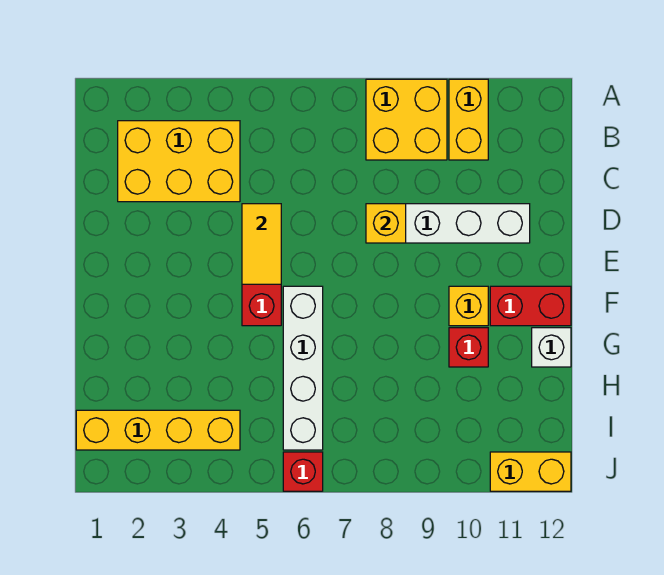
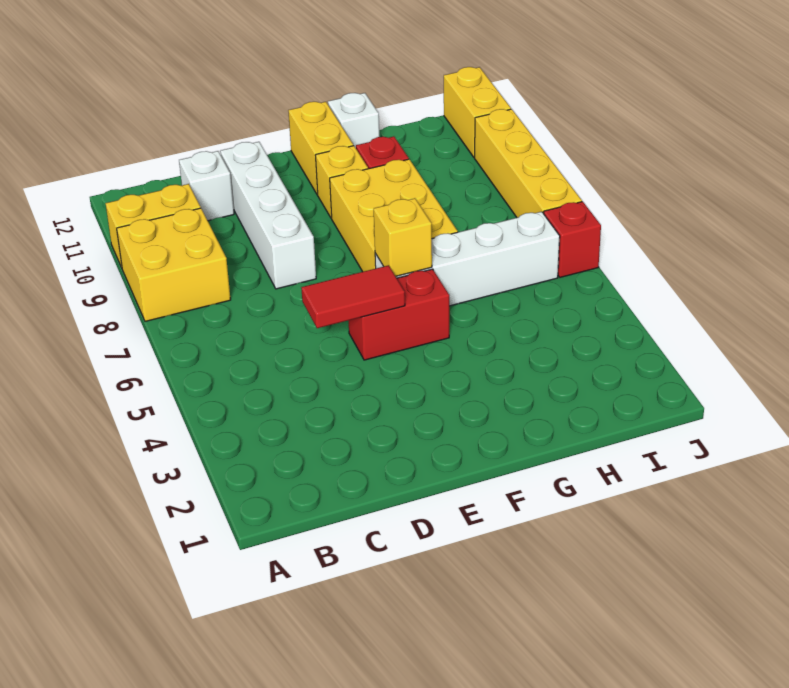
yellow 2x3 brick [118,121,240,202] -> yellow 2x3 brick moved to [330,159,458,272]
none -> white 1x1 brick [179,151,234,221]
yellow 1x2 tile [242,204,281,284] -> red 1x2 tile [301,265,405,328]
yellow 1x1 brick [366,204,406,243] -> yellow 1x1 brick moved to [374,198,432,276]
red 1x2 brick [490,286,571,326] -> yellow 1x2 brick [288,102,353,195]
yellow 1x4 brick [76,410,240,450] -> yellow 1x4 brick moved to [475,109,582,218]

